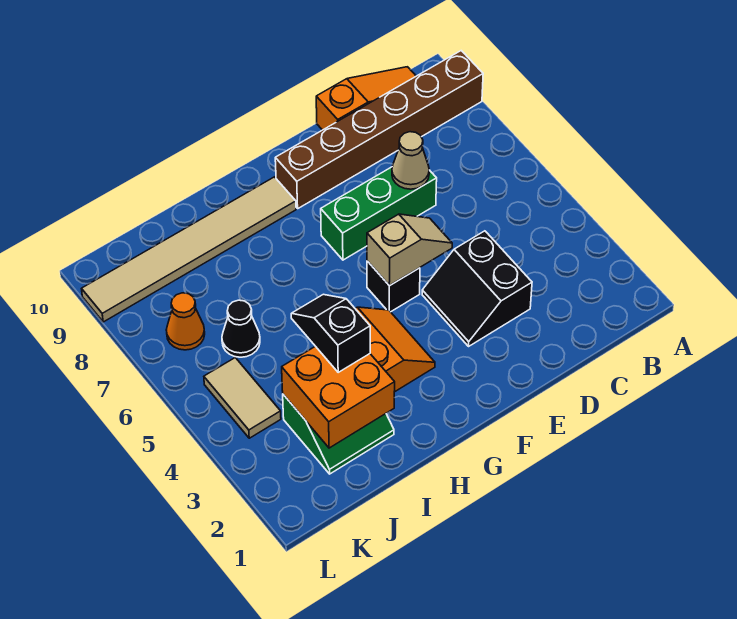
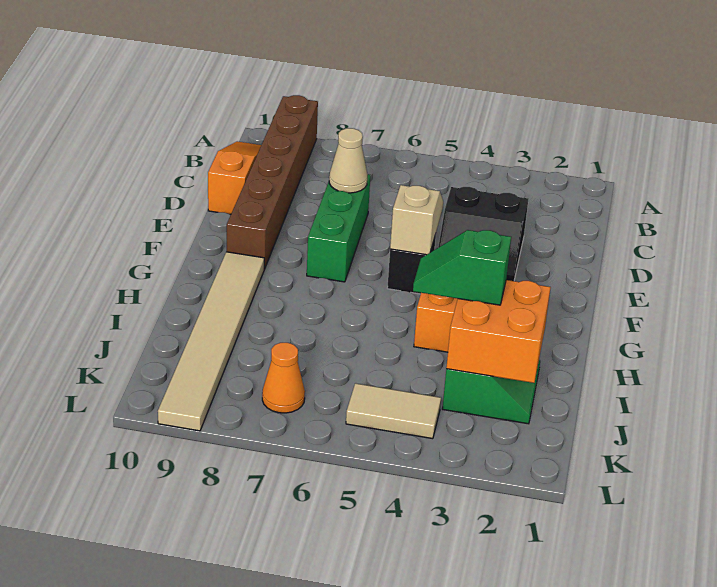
black 1x2 slope [291,294,370,372] -> green 1x2 slope [413,230,511,305]
black 1x1 cone [222,300,260,357] -> none

